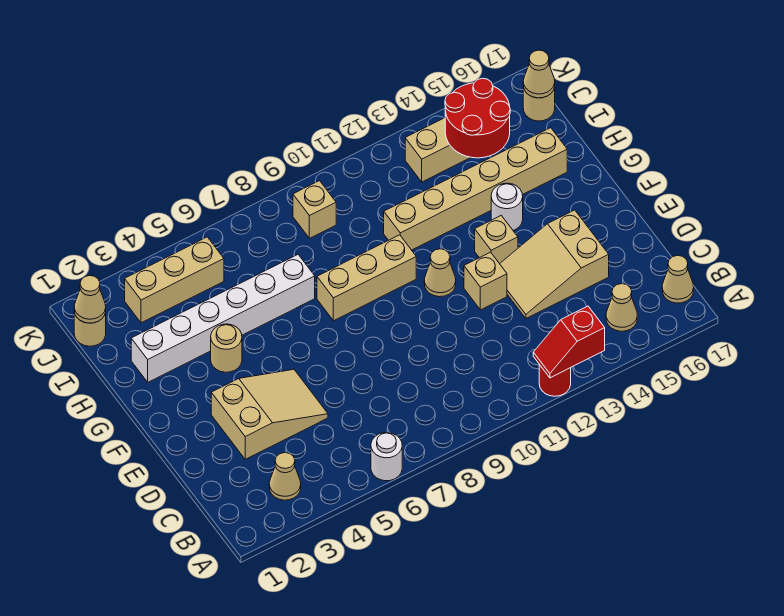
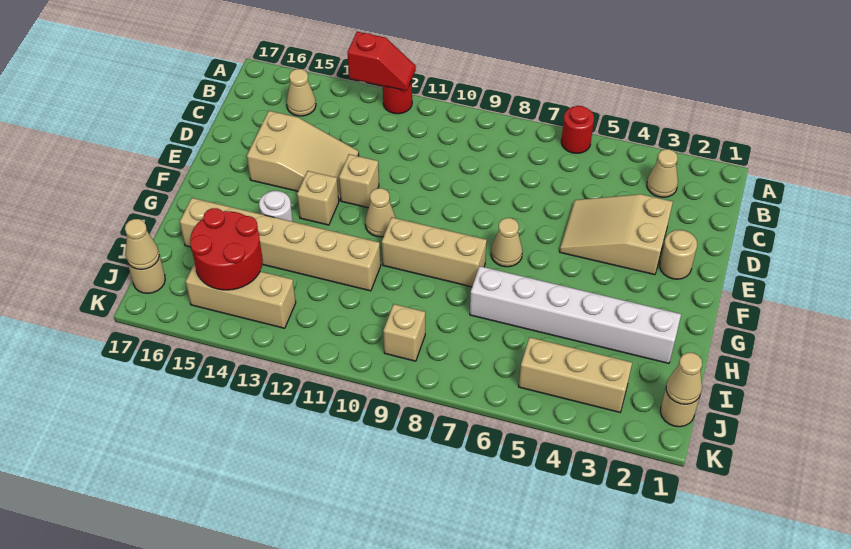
white 1x1 round brick [371,432,402,481] -> red 1x1 round brick [561,106,594,153]
tan 1x1 cone [662,255,694,303] -> tan 1x1 cone moved to [491,218,523,267]
tan 1x1 round brick [211,324,242,372] -> tan 1x1 round brick moved to [660,230,697,279]

